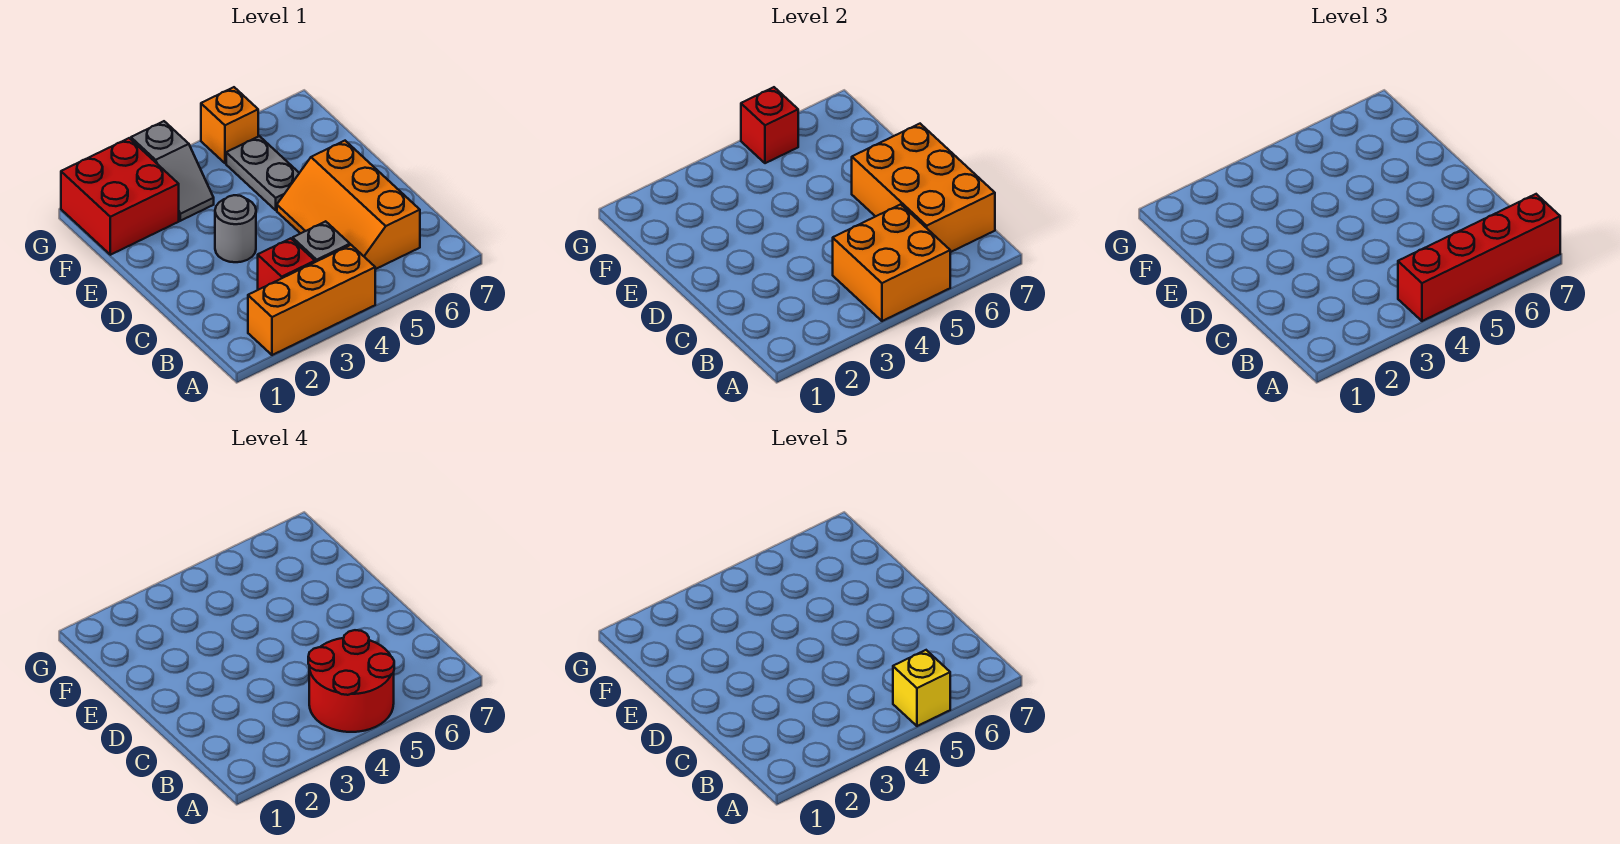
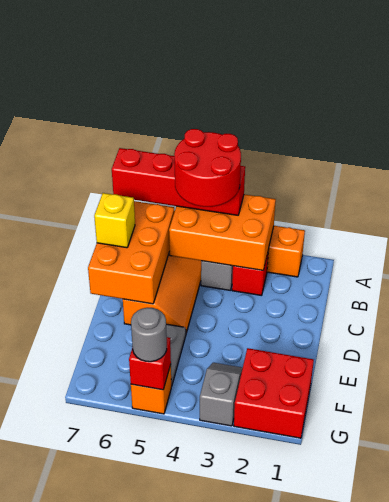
orange 2x2 brick [833,204,950,321] -> orange 2x3 brick [169,194,276,270]
yellow 1x1 brick [893,650,950,726] -> yellow 1x1 brick moved to [94,193,135,248]
grey 1x1 round brick [215,195,256,262] -> grey 1x1 round brick moved to [131,308,167,362]

